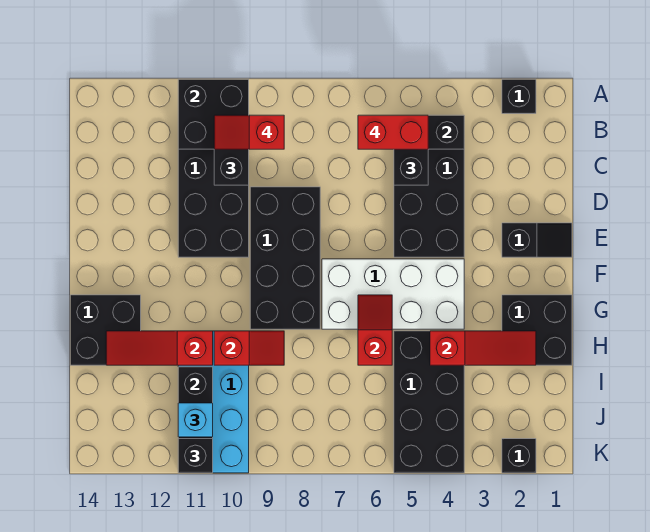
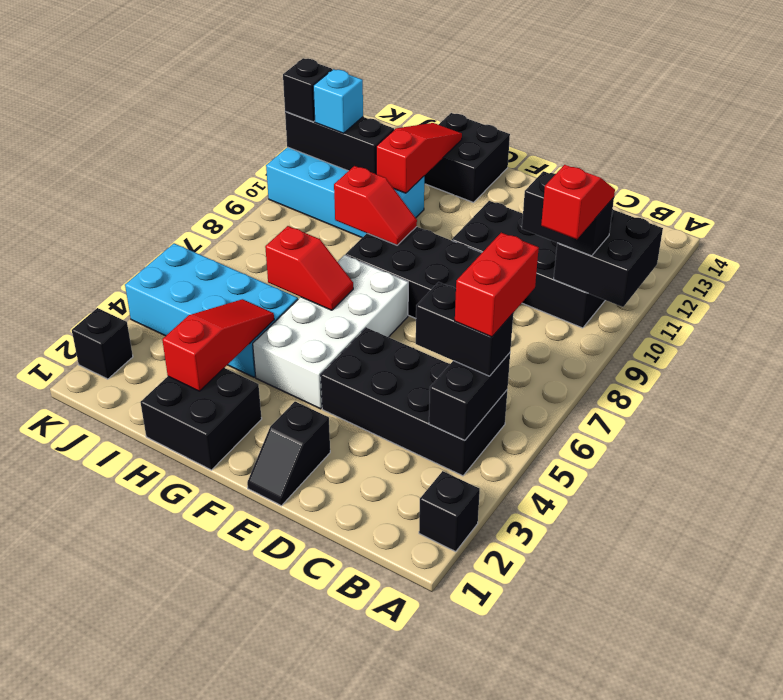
red 1x3 slope [430,331,536,365] -> red 1x3 slope turned to [162,299,274,391]
black 2x4 brick [394,331,464,473] -> cyan 2x4 brick [125,243,298,377]
red 1x2 slope [214,331,284,365] -> red 1x2 slope turned to [334,166,417,245]

